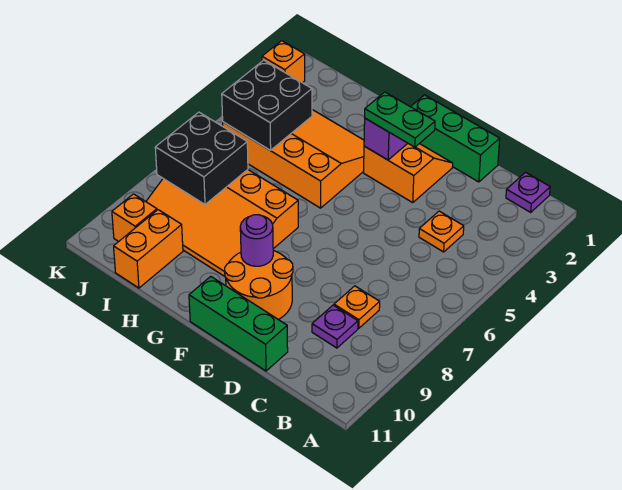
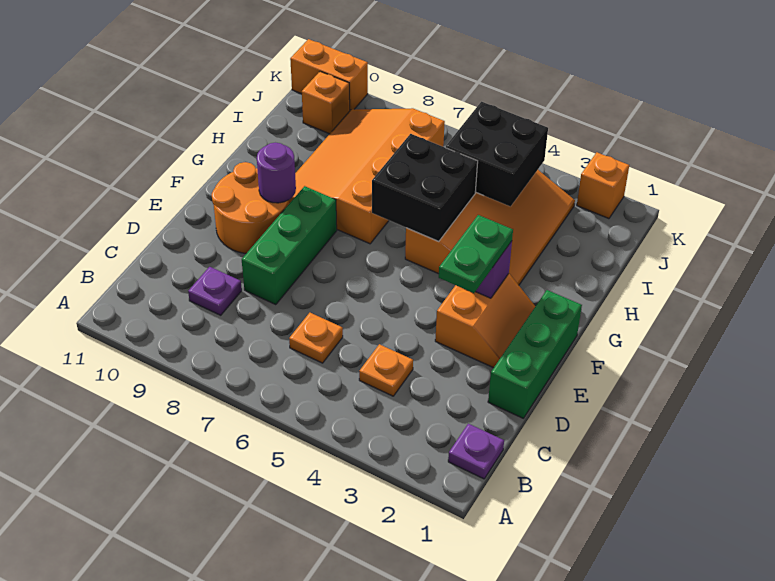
orange 1x1 plate [334,286,380,328] -> orange 1x1 plate moved to [289,313,343,363]
green 1x3 brick [189,276,288,371] -> green 1x3 brick moved to [242,186,337,305]
black 2x2 brick [155,112,248,204] -> black 2x2 brick moved to [372,134,478,242]
orange 1x2 brick [114,210,183,288] -> orange 1x2 brick moved to [290,39,368,110]

